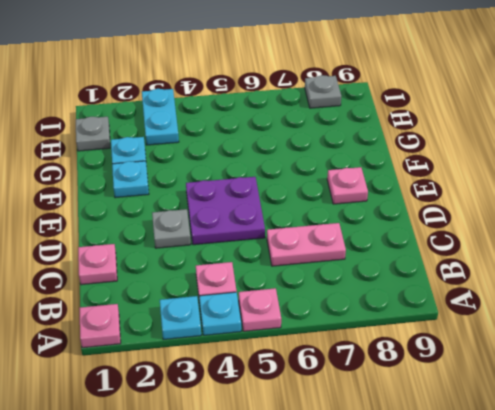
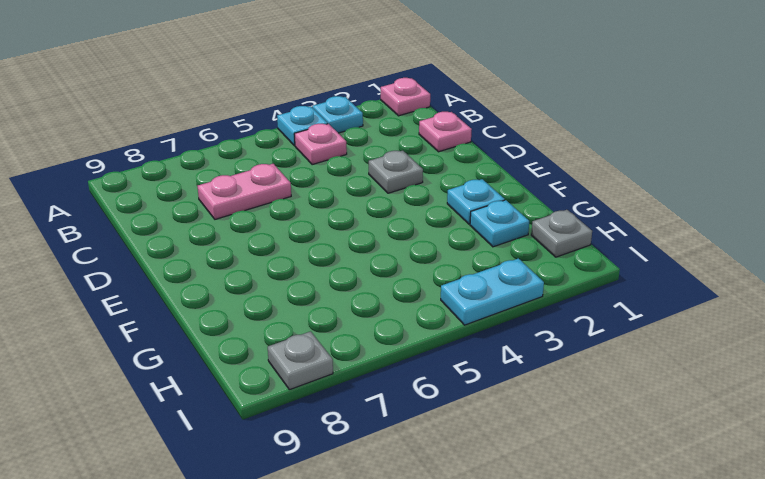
pink 1x1 plate [239,288,281,331] -> none
purple 2x2 plate [186,177,265,245] -> none
pink 1x1 plate [327,167,368,204] -> none
cyan 1x2 plate [142,89,179,145] -> cyan 1x2 plate turned to [441,258,544,325]

